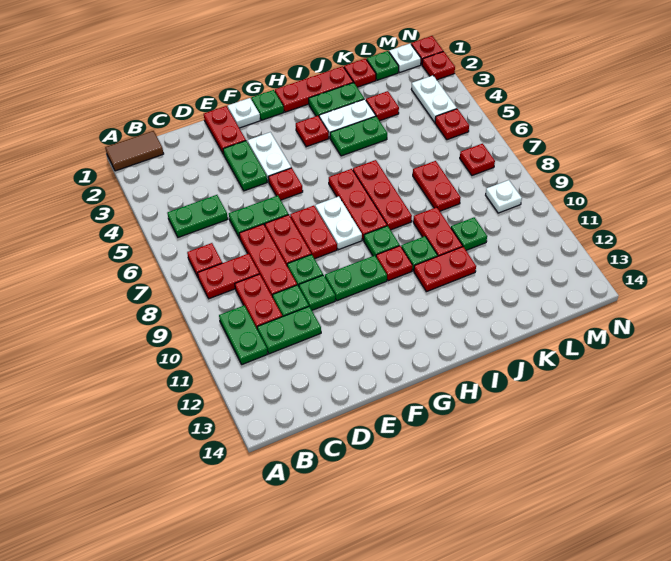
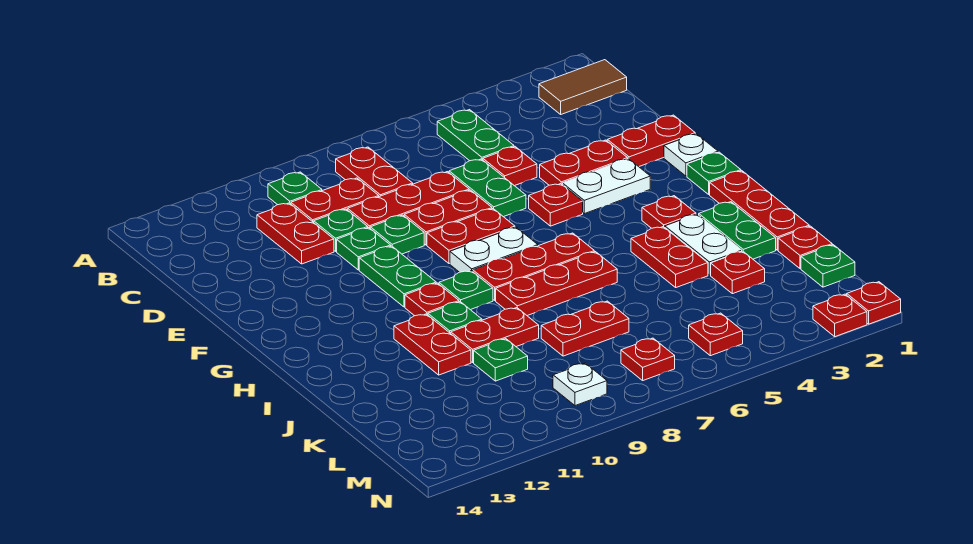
brown 1x2 tile [105,131,164,171] -> brown 1x2 tile turned to [539,60,627,114]
red 1x1 plate [187,243,222,277] -> red 1x1 plate moved to [483,147,537,186]
green 1x2 plate [219,305,267,364] -> green 1x1 plate [268,172,322,205]
green 1x2 plate [257,307,321,354] -> red 1x2 plate [257,203,334,264]
green 1x2 plate [223,141,267,191] -> red 1x2 plate [540,140,628,185]
green 1x2 plate [330,116,387,156] -> red 1x2 plate [631,227,708,287]
white 1x1 plate [389,44,421,72] -> none
white 1x2 plate [411,75,457,122] -> none

